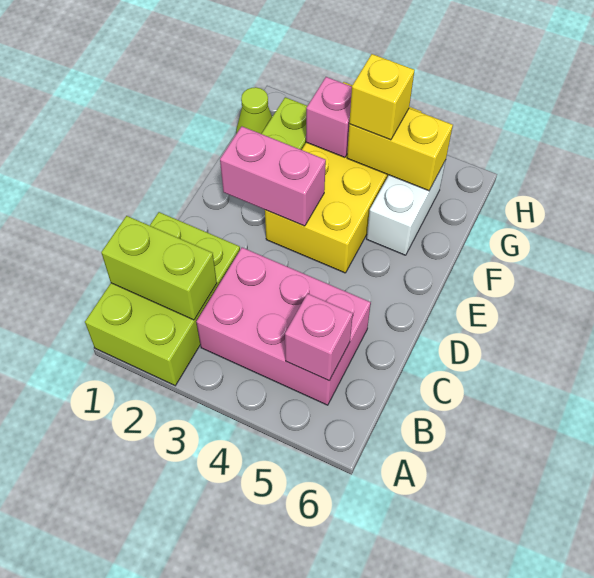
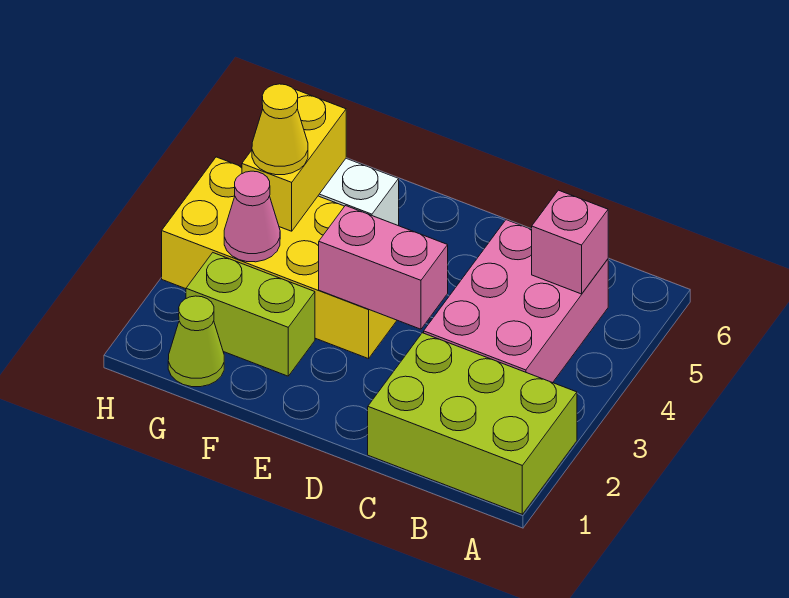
lime 1x2 brick [101,216,217,320] -> none
pink 1x2 brick [220,126,326,226] -> pink 1x2 brick turned to [319,206,448,329]
pink 1x1 brick [306,77,352,157] -> pink 1x1 cone [224,171,280,262]
yellow 1x1 brick [349,54,415,140] -> yellow 1x1 cone [252,84,308,175]

